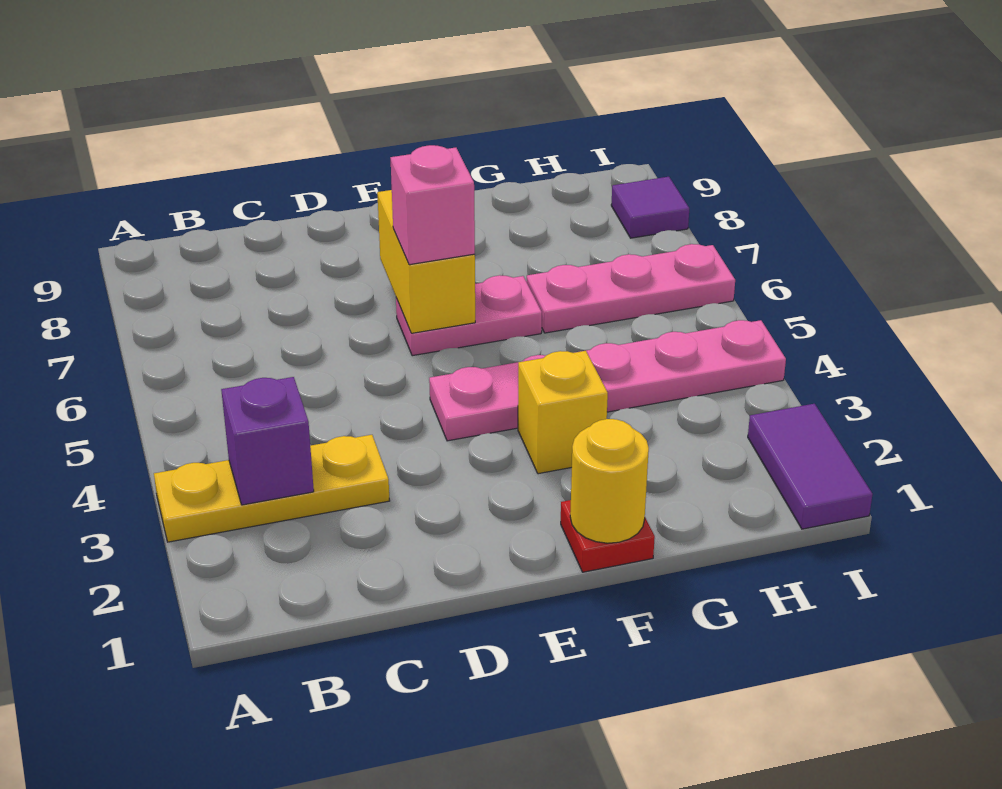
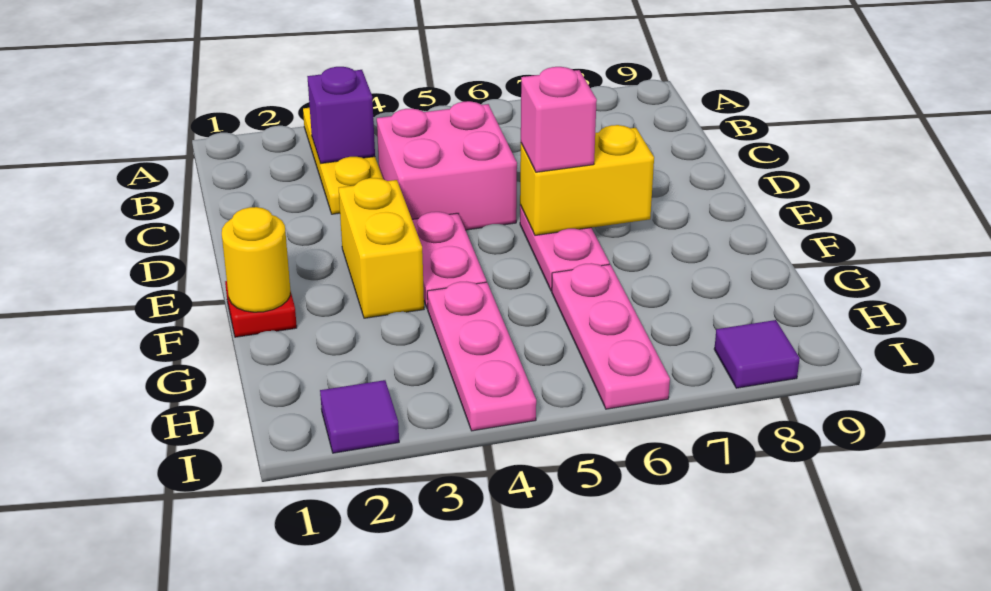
none -> pink 2x2 brick [377,101,517,230]
yellow 1x1 brick [518,351,608,474] -> yellow 1x2 brick [339,178,424,318]
purple 1x2 tile [748,404,873,529] -> purple 1x1 tile [320,380,399,453]

